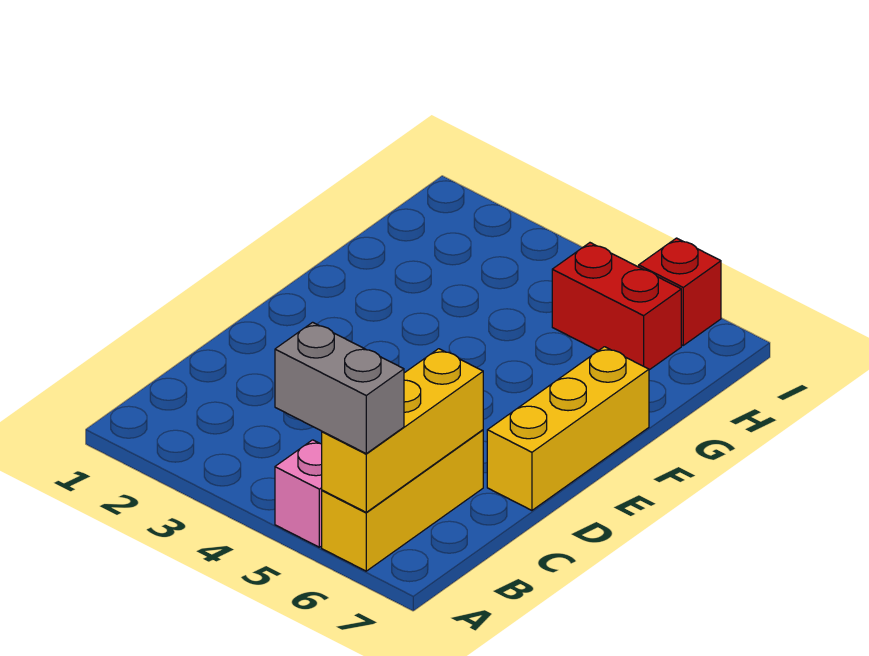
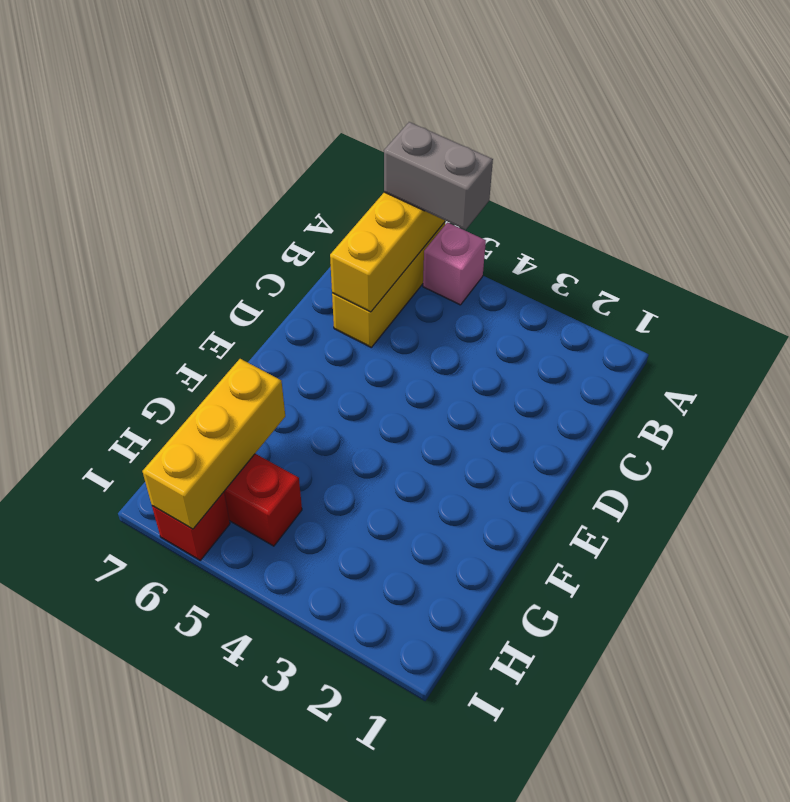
yellow 1x3 brick [487,347,649,510] -> yellow 1x3 brick moved to [143,359,285,529]

